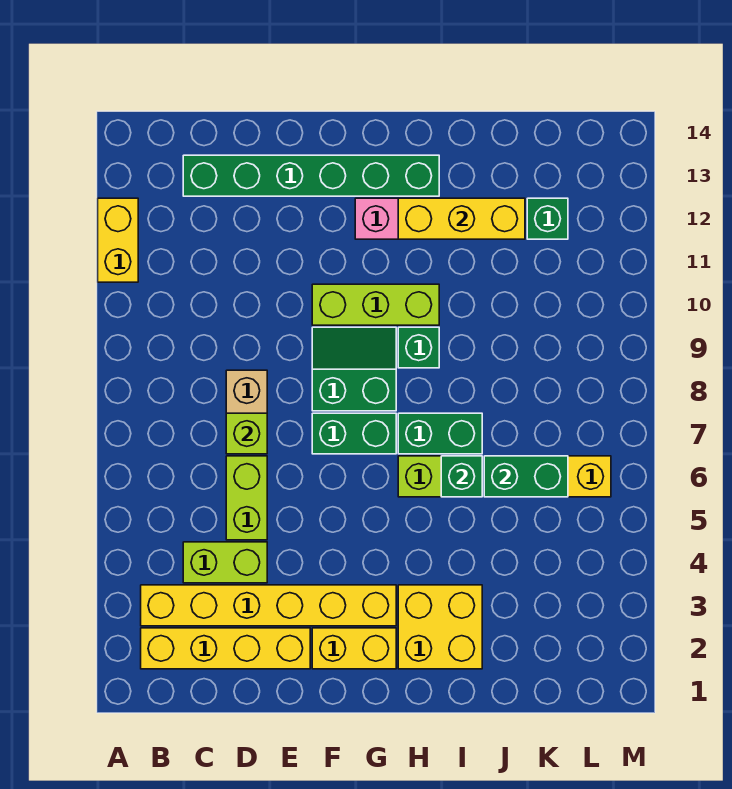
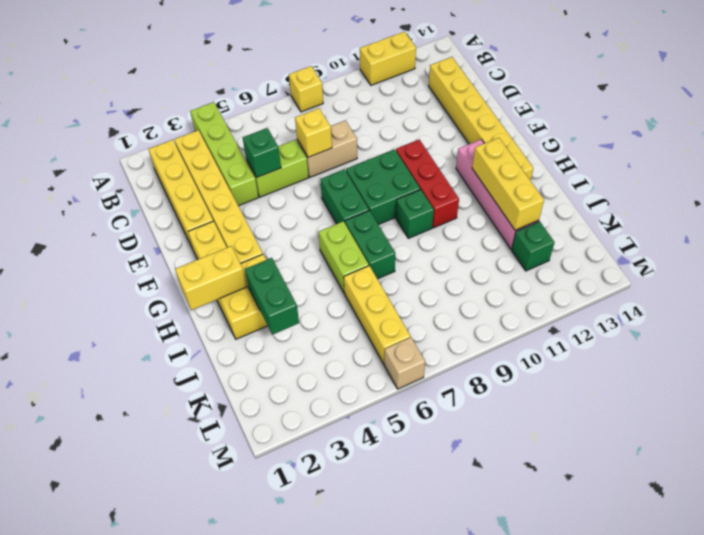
none -> yellow 1x1 brick [289,66,323,112]
lime 1x2 brick [183,542,267,583] -> lime 1x4 brick [190,102,259,206]
green 1x6 brick [183,155,439,196] -> yellow 1x6 brick [429,57,533,181]
lime 1x1 brick [226,413,267,454] -> yellow 1x1 brick [295,108,332,157]
green 2x2 slope [312,327,396,411] -> green 2x2 brick [346,149,420,225]
lime 1x3 brick [312,284,439,325] -> red 1x3 brick [396,140,459,228]
none -> yellow 1x2 brick [175,246,247,310]
green 1x1 brick [441,456,482,497] -> green 1x1 brick moved to [243,128,281,177]
green 1x2 brick [484,456,568,497] -> green 1x2 brick moved to [245,258,299,335]
none -> tan 1x1 brick [384,337,425,389]

